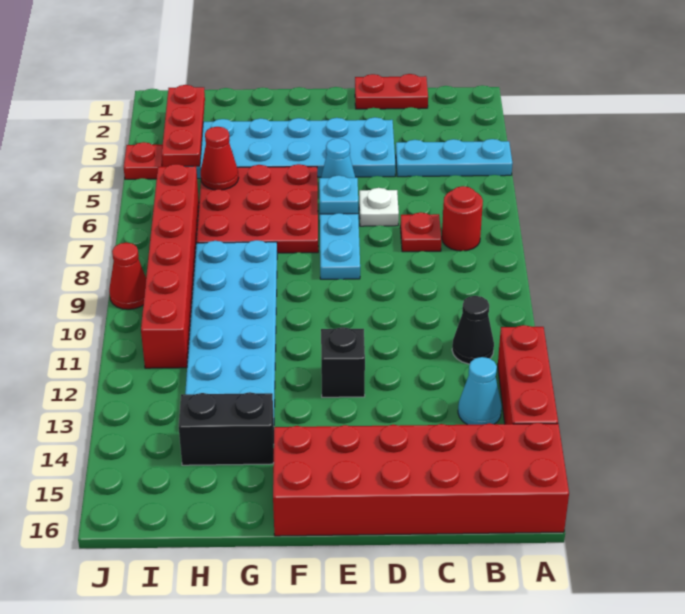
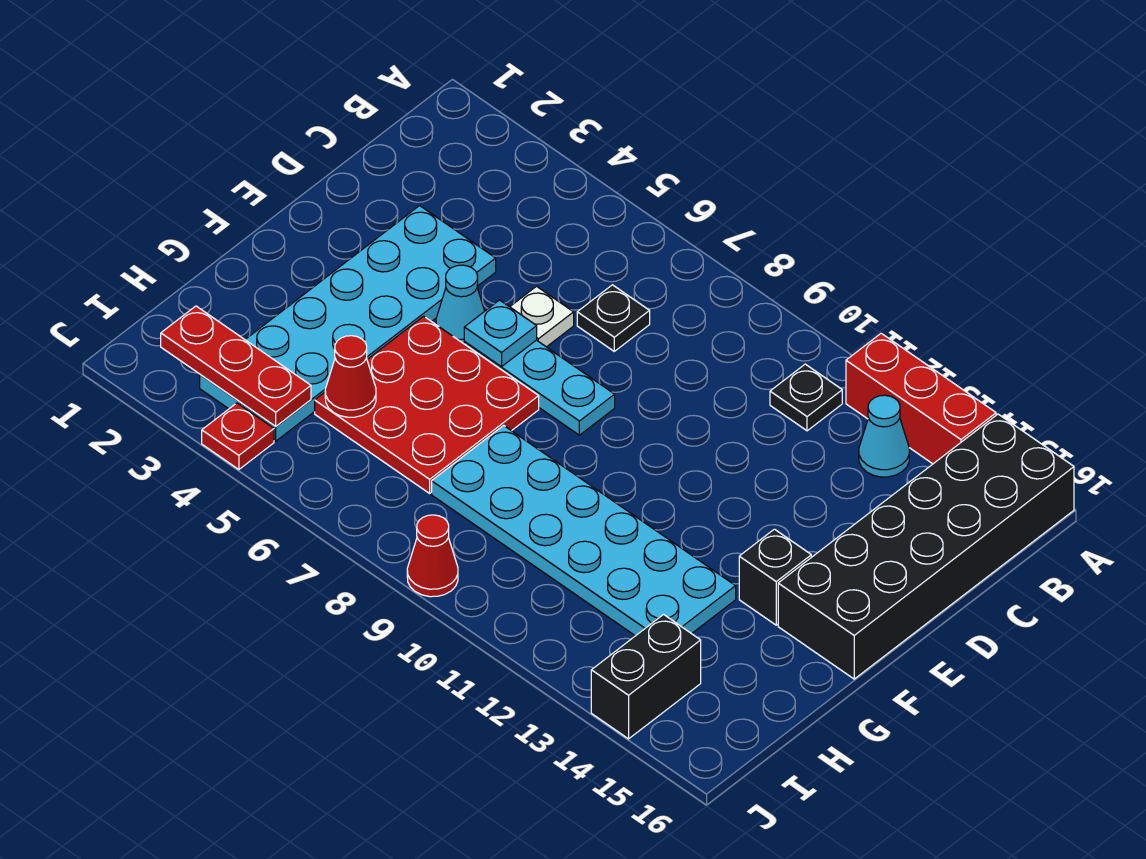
cyan 1x3 plate [396,139,513,177] -> none
red 2x6 brick [273,423,569,536] -> black 2x6 brick [778,414,1074,679]
red 1x1 round brick [442,186,483,251] -> none
black 1x1 cone [452,296,494,364] -> black 1x1 plate [770,364,842,431]
red 1x2 plate [355,74,428,109] -> none
red 1x1 plate [400,212,442,252] -> black 1x1 plate [577,285,650,351]
black 1x1 brick [321,327,365,397] -> black 1x1 brick moved to [739,529,811,625]
black 1x2 brick [179,392,274,465] -> black 1x2 brick moved to [591,615,701,739]
red 1x6 brick [141,164,199,368] -> none

